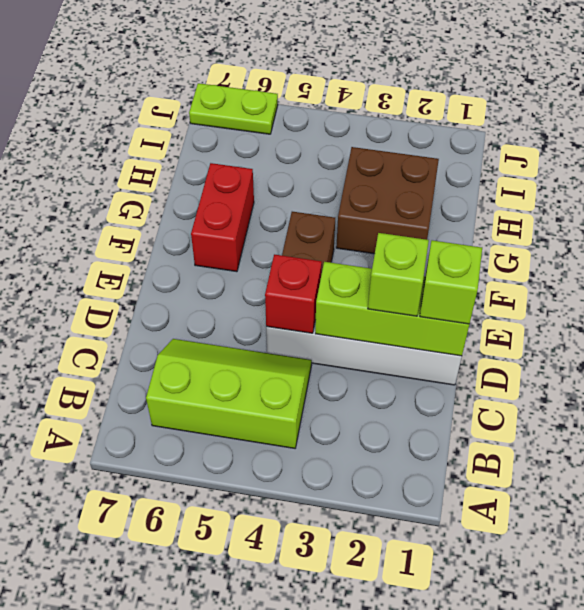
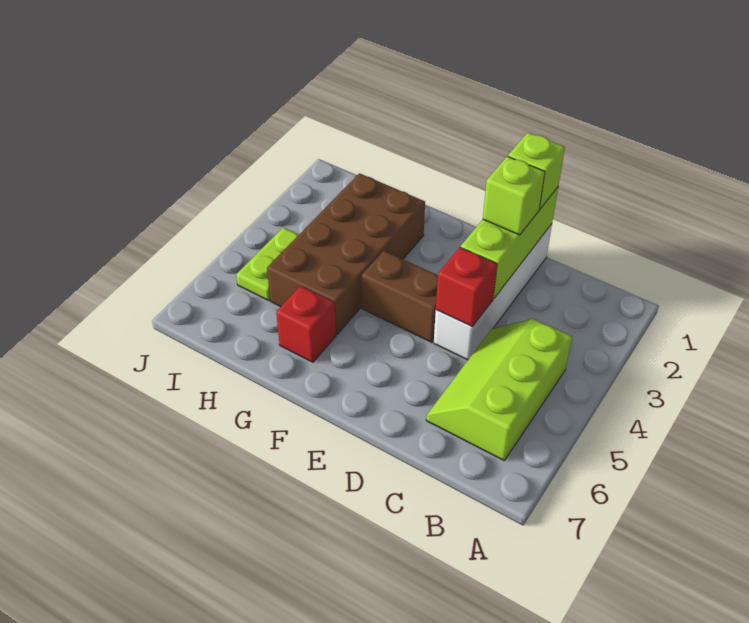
red 1x2 brick [191,163,254,272] -> red 1x1 brick [276,286,336,362]
brown 2x2 brick [336,147,439,254] -> brown 2x4 brick [267,173,425,334]
lime 1x2 plate [189,83,278,134] -> lime 1x2 plate moved to [236,227,299,300]

